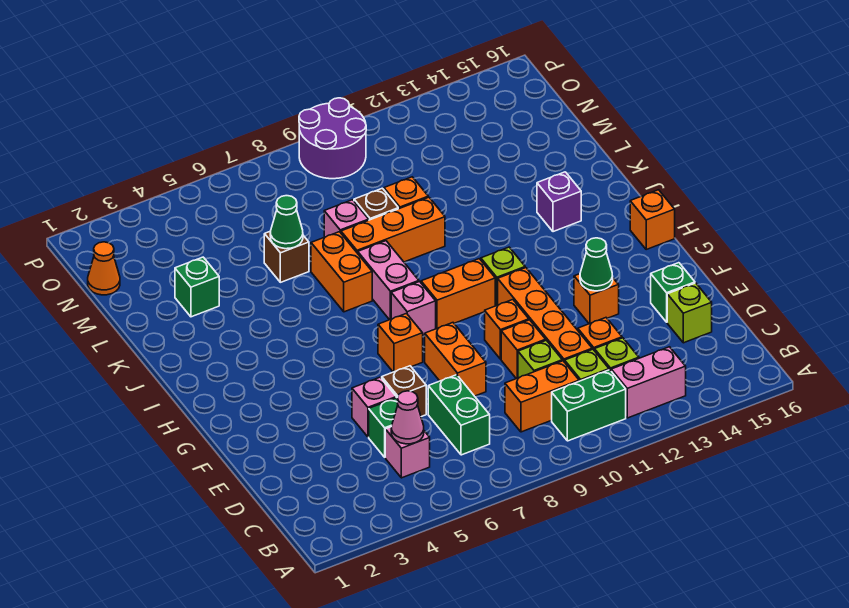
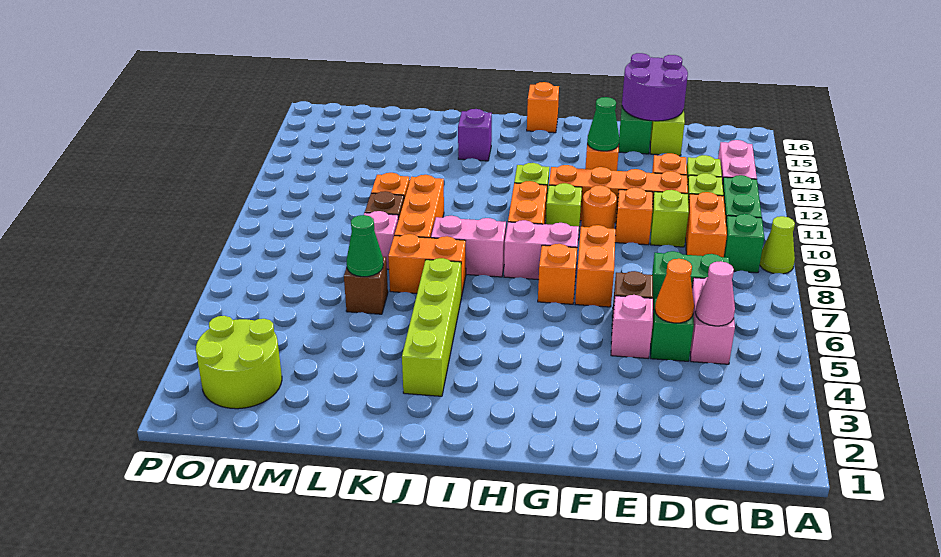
none -> lime 1x1 cone [760,216,795,274]
pink 1x1 brick [385,427,430,478] -> pink 1x2 brick [690,277,735,364]
orange 1x2 brick [425,323,486,396] -> orange 1x2 brick turned to [575,225,616,307]
orange 1x1 brick [485,300,529,359] -> orange 1x1 round brick [581,185,617,229]
none -> lime 1x1 brick [546,183,582,239]
pink 1x1 brick [391,282,436,335] -> pink 1x2 brick [504,220,579,280]
none -> lime 1x4 brick [402,258,461,396]
green 1x1 brick [175,257,219,317] -> green 1x1 brick moved to [724,214,764,273]
orange 1x1 cone [88,242,120,295] -> orange 1x1 cone moved to [655,259,694,323]
none -> lime 2x2 round brick [196,316,282,409]
purple 2x2 round brick [299,98,366,179] -> purple 2x2 round brick moved to [622,53,688,121]

